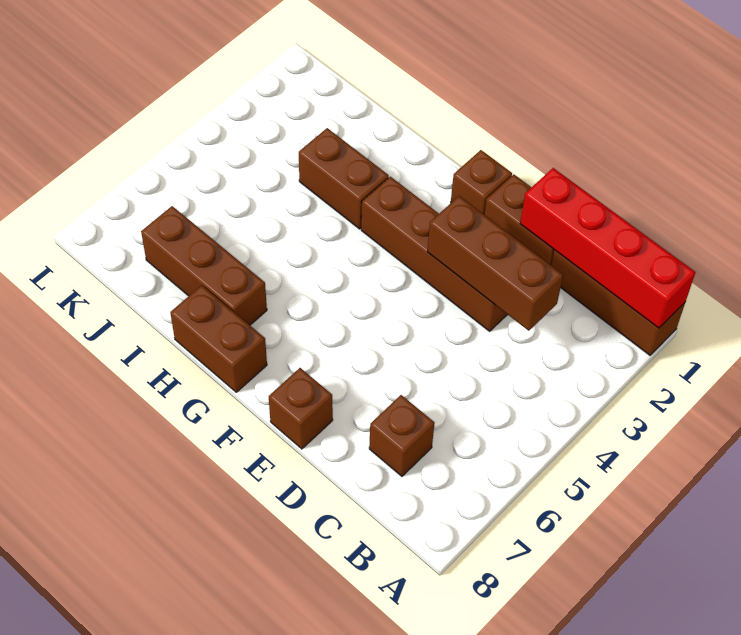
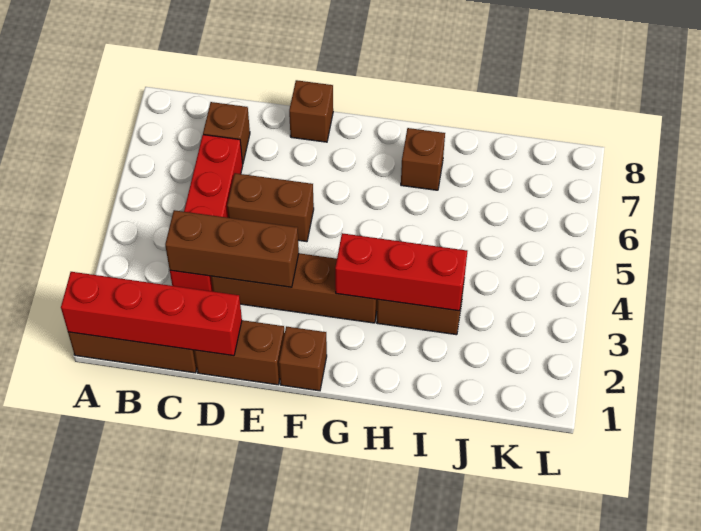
none -> red 1x4 brick [170,135,243,291]
none -> red 1x3 brick [335,233,467,311]
brown 1x2 brick [170,285,267,392] -> brown 1x2 brick moved to [227,173,314,242]
brown 1x3 brick [141,206,267,325] -> brown 1x1 brick [401,128,445,190]

